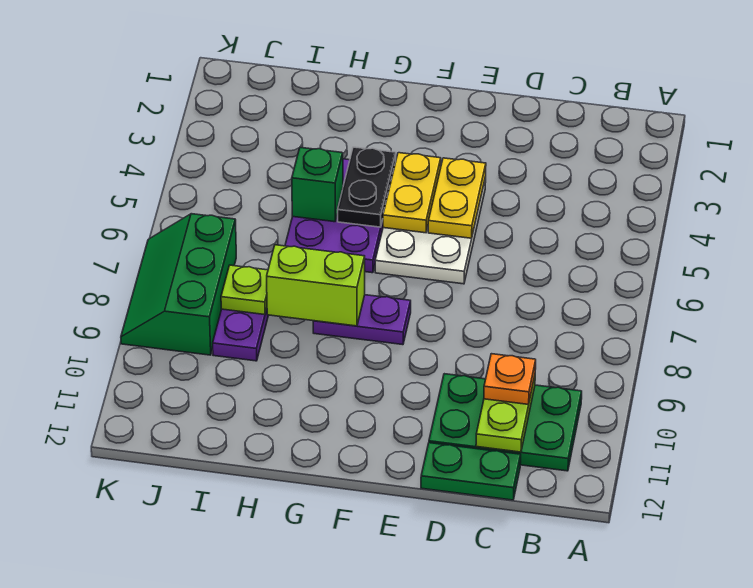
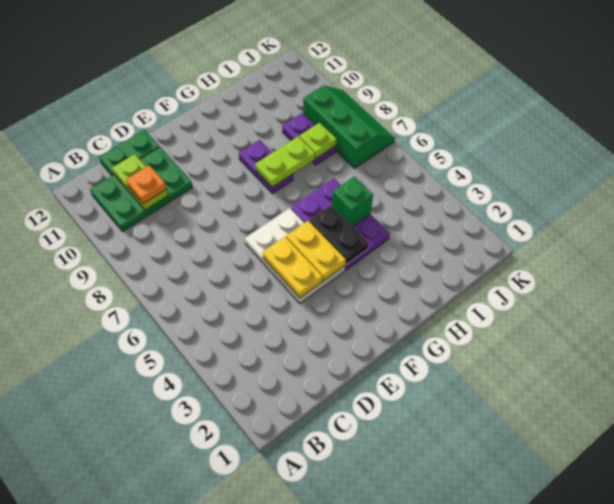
purple 1x2 plate [313,295,411,345] -> purple 1x2 plate turned to [239,140,293,194]
lime 1x2 brick [267,245,365,326] -> lime 1x2 plate [255,136,315,187]

